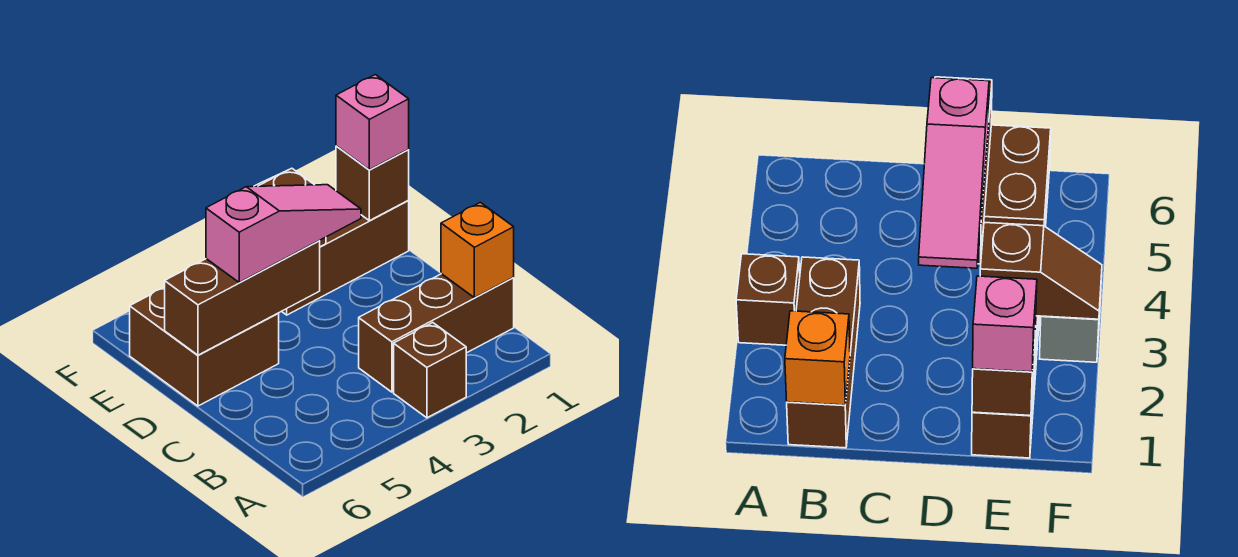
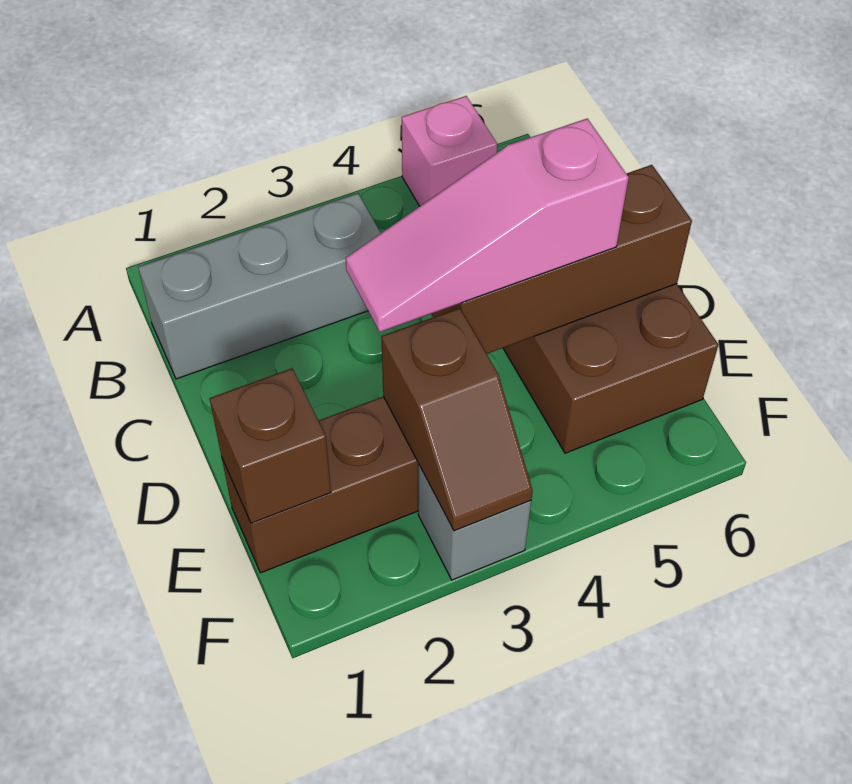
brown 1x1 brick [394,323,466,418] -> none
brown 1x3 brick [359,274,514,392] -> grey 1x3 brick [138,193,381,379]
orange 1x1 brick [441,202,514,298] -> none
pink 1x1 brick [336,75,409,170] -> pink 1x1 brick moved to [402,96,497,206]

